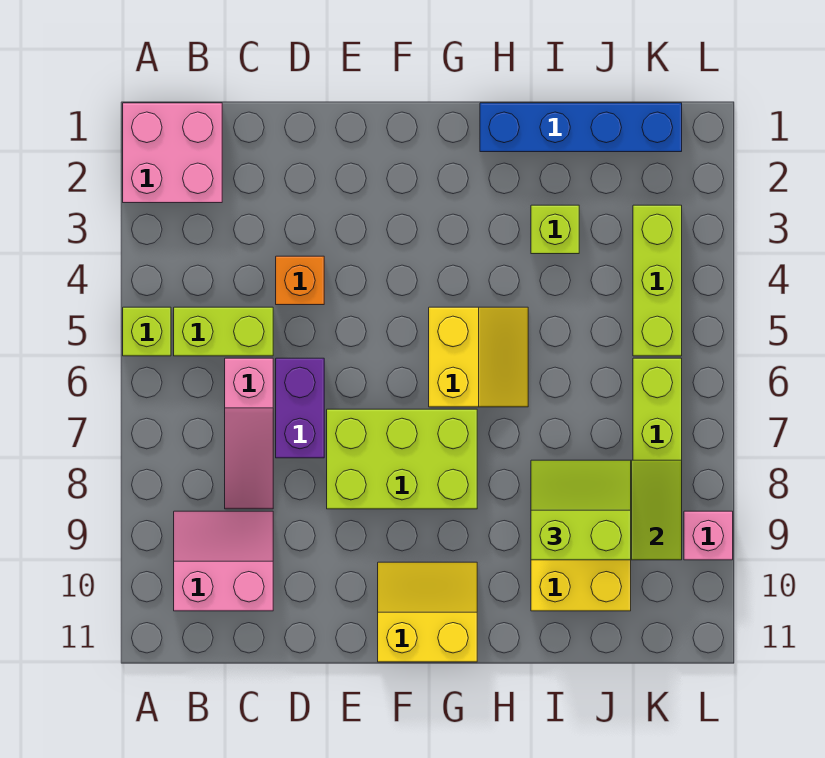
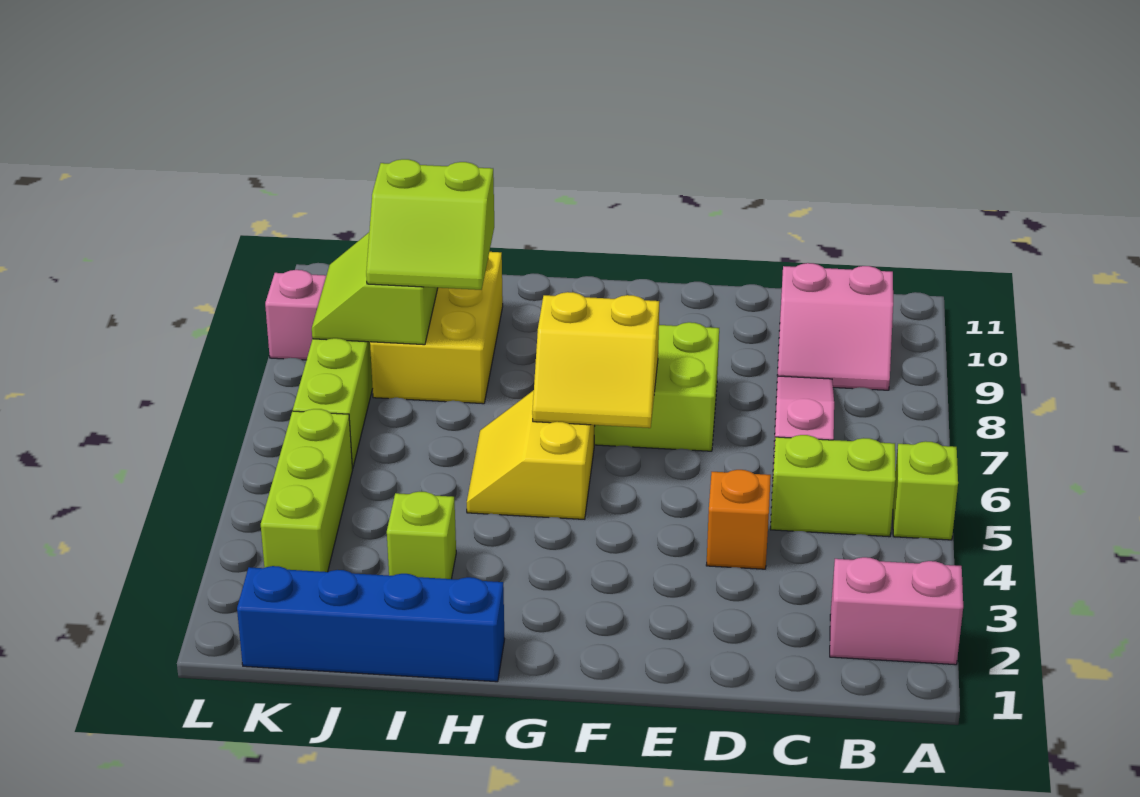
pink 2x2 brick [123,103,222,203] -> pink 1x2 brick [830,557,963,665]
purple 1x2 brick [276,358,324,458] -> none
yellow 2x2 slope [378,562,477,662] -> yellow 2x2 slope moved to [532,292,659,428]

